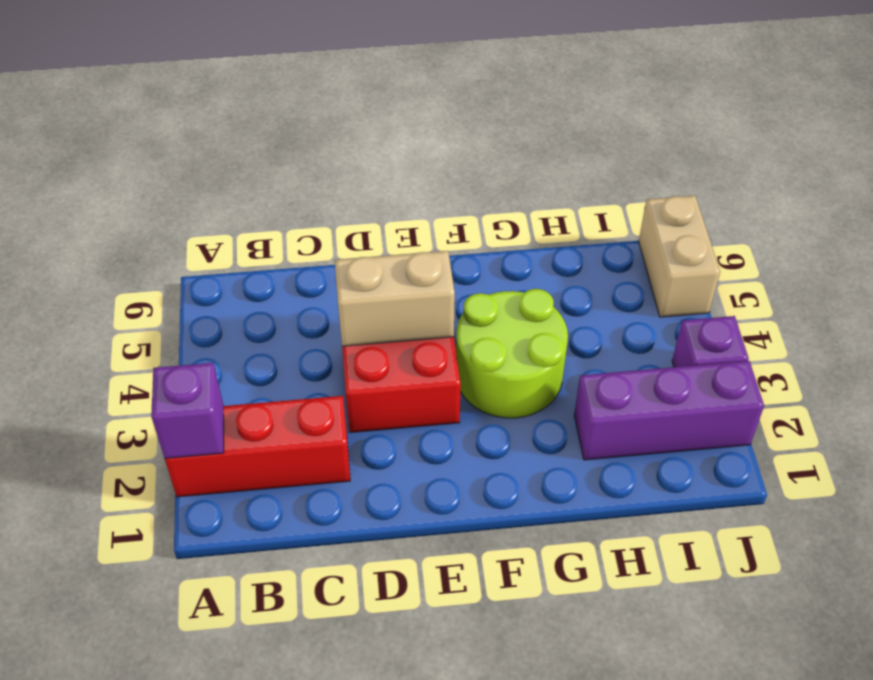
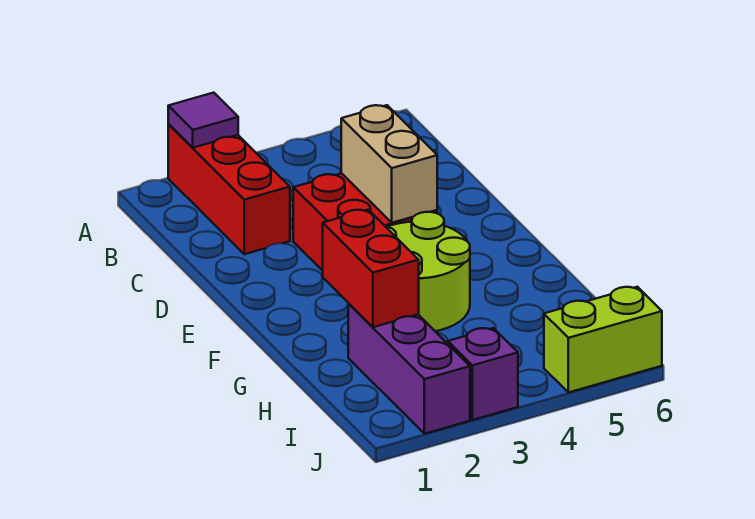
purple 1x1 brick [151,363,224,458] -> purple 1x1 tile [168,93,238,148]
none -> red 1x2 brick [323,210,419,327]
tan 1x2 brick [639,196,720,317] -> lime 1x2 brick [544,287,662,392]

